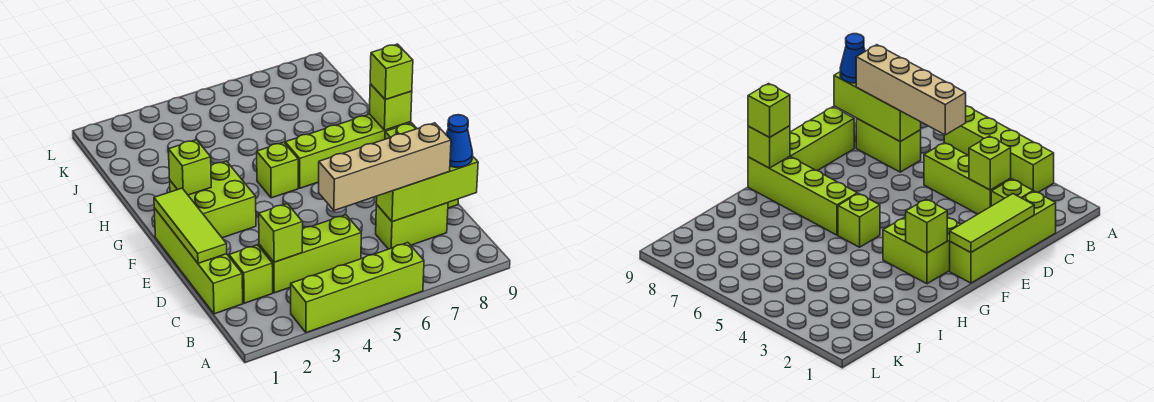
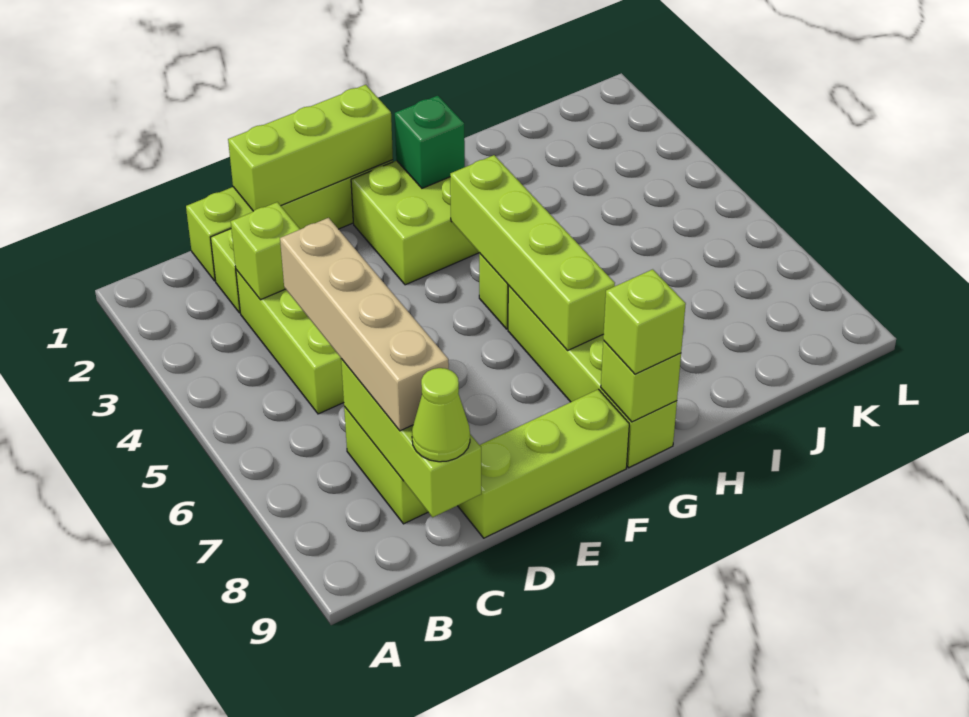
lime 1x4 brick [291,243,424,333] -> lime 1x4 brick moved to [450,155,615,351]
blue 1x1 cone [446,115,473,167] -> lime 1x1 cone [412,368,470,462]
lime 1x3 tile [154,188,227,263] -> lime 1x3 brick [228,85,393,211]
lime 1x1 brick [168,140,211,195] -> green 1x1 brick [395,96,465,188]

